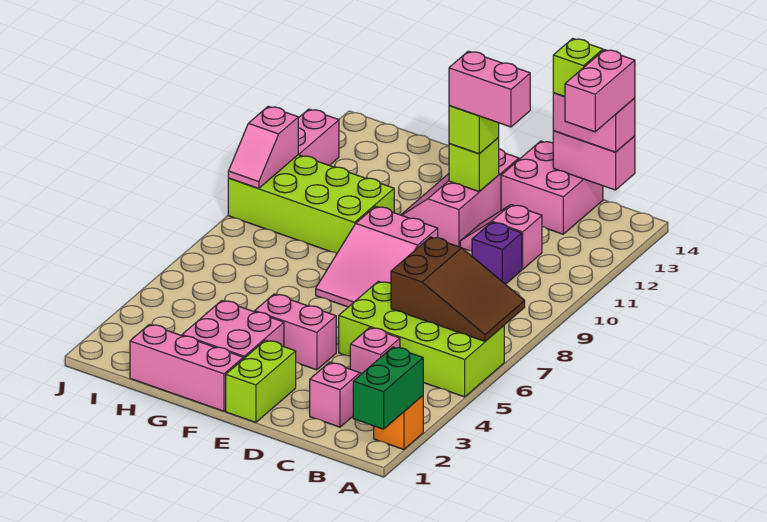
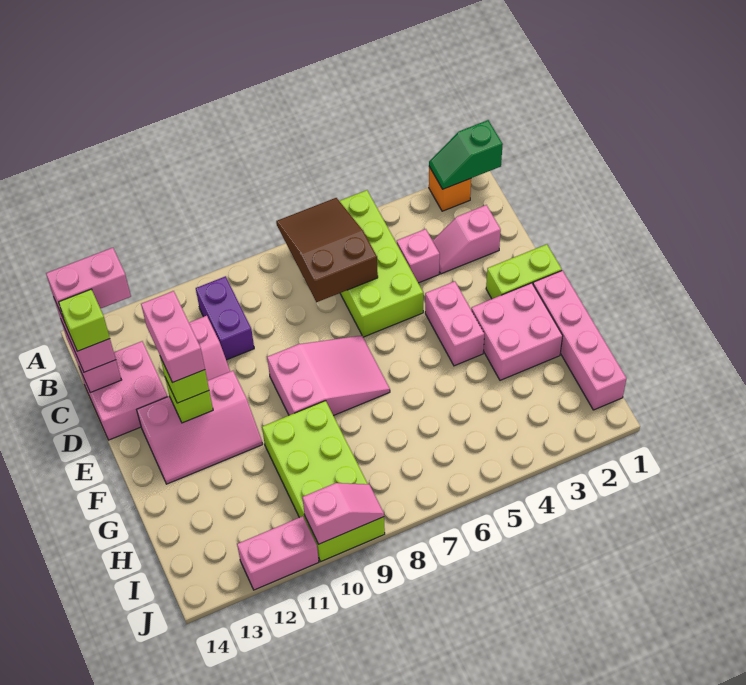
green 1x2 brick [353,347,423,429] -> green 1x2 slope [429,120,503,189]
purple 1x1 brick [472,222,522,284] -> purple 1x2 brick [196,276,254,360]
pink 1x3 brick [130,324,243,411] -> pink 1x4 brick [533,270,626,410]

